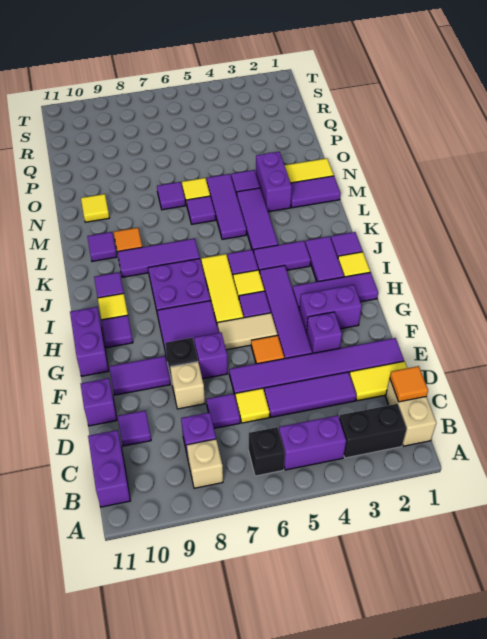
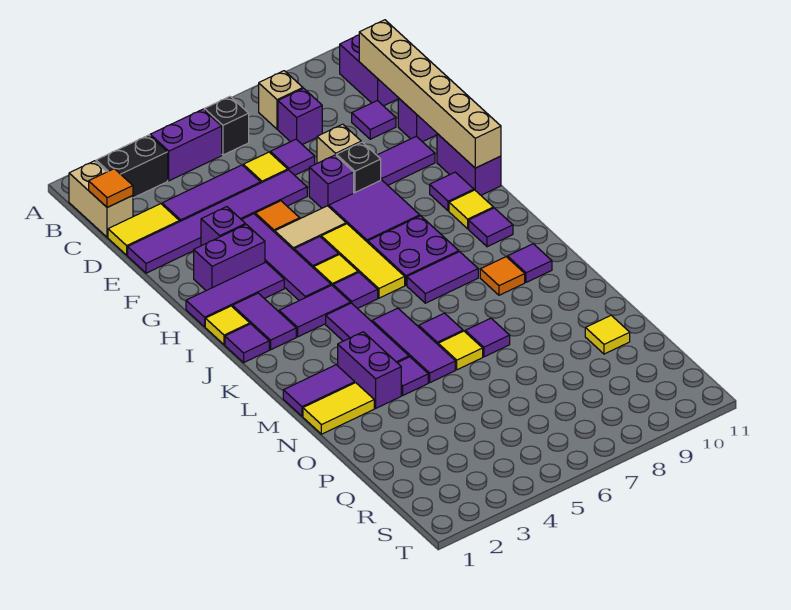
none -> tan 1x6 brick [359,20,501,168]
purple 1x3 tile [117,238,200,277] -> purple 1x2 tile [407,252,478,303]
yellow 1x1 tile [81,194,109,222] -> yellow 1x1 tile moved to [585,315,630,354]

